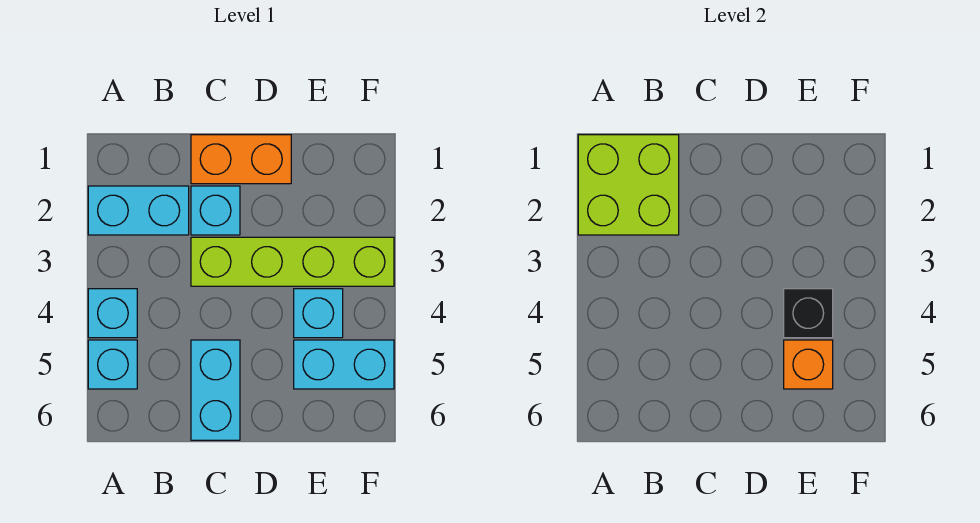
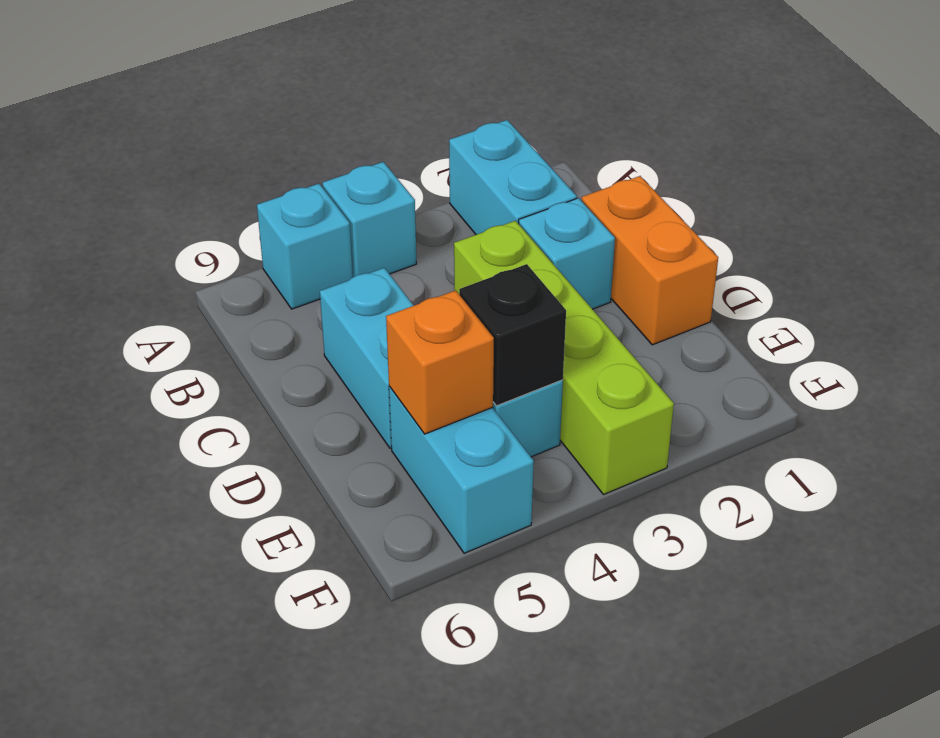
lime 2x2 brick [578,135,679,235] -> none
cyan 1x2 brick [191,340,240,440] -> cyan 1x2 brick turned to [320,268,414,448]

